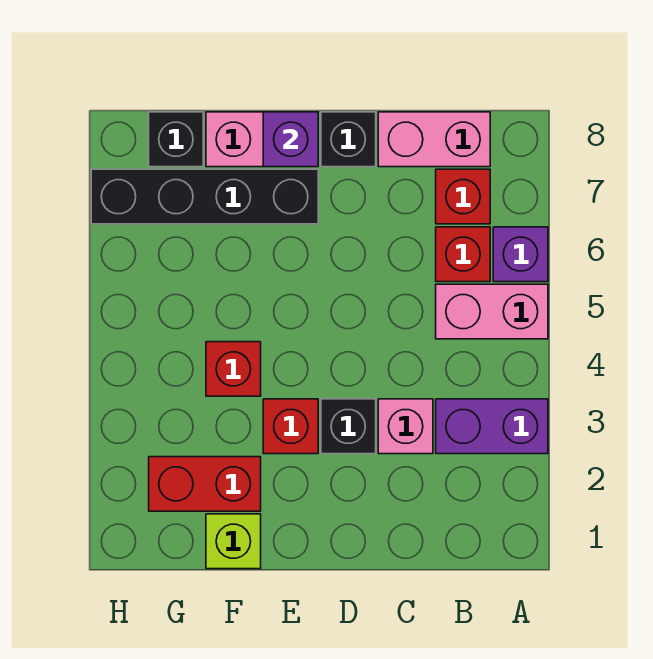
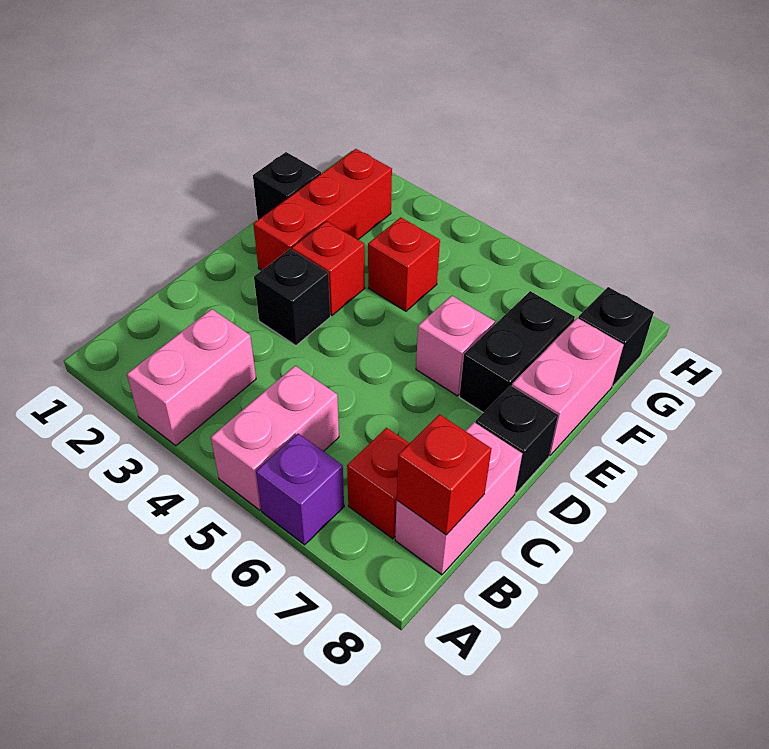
purple 1x2 brick [436,399,548,454] -> pink 1x2 brick [127,309,256,446]
red 1x1 brick [436,227,490,282] -> red 1x1 brick moved to [397,414,491,535]
pink 1x1 brick [378,399,433,454] -> pink 1x1 brick moved to [416,296,495,396]
black 1x4 brick [91,169,318,224] -> black 1x2 brick [460,291,575,413]
purple 1x1 brick [263,112,318,167] -> none
lime 1x1 brick [206,514,261,569] -> black 1x1 brick [253,152,321,220]
red 1x2 brick [149,457,261,511] -> red 1x3 brick [253,149,392,271]

